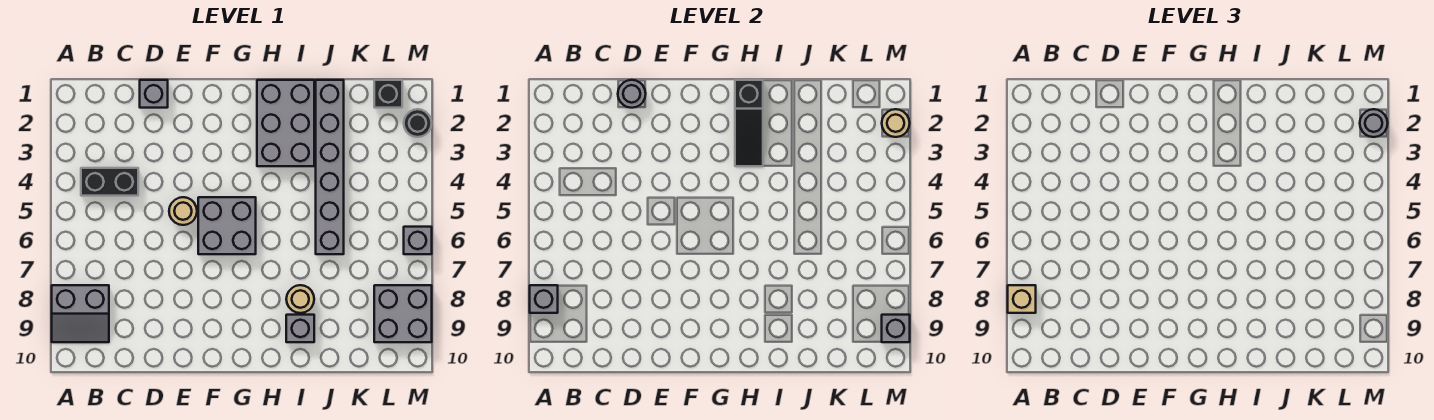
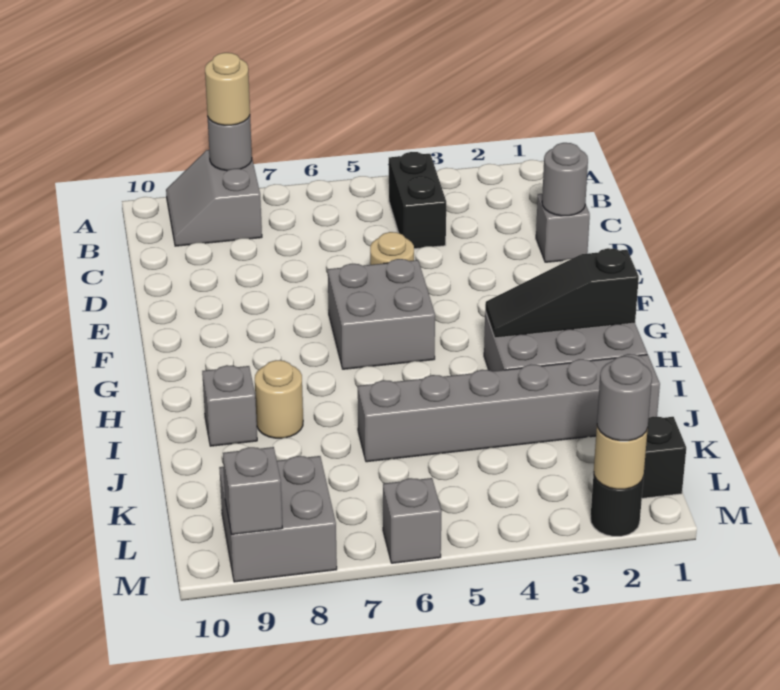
grey 1x1 brick [530,285,558,313] -> grey 1x1 round brick [208,116,252,171]
tan 1x1 brick [1008,285,1036,313] -> tan 1x1 round brick [205,53,250,125]

